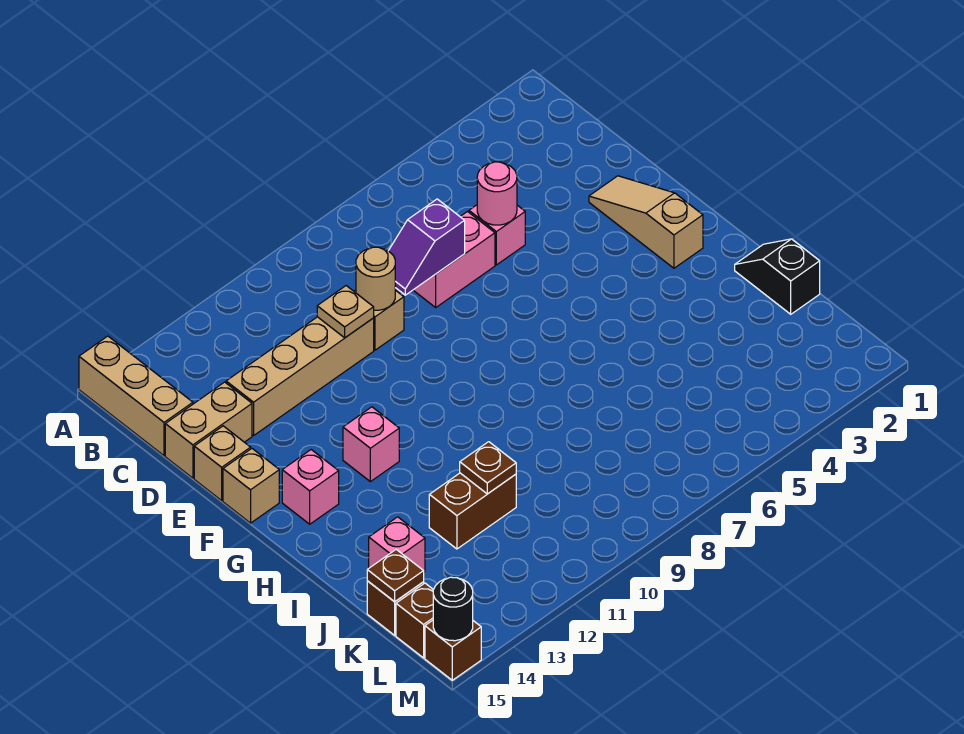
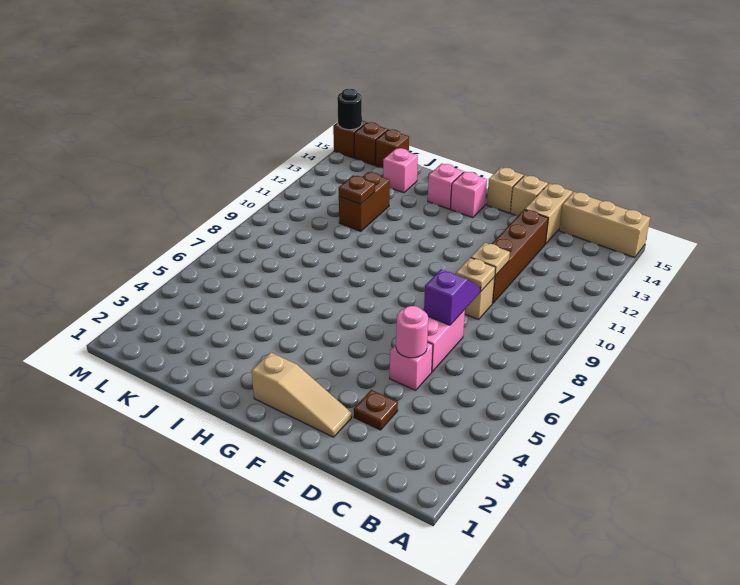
tan 1x1 round brick [356,247,395,310] -> tan 1x1 plate [456,258,496,292]
tan 1x4 brick [226,317,374,435] -> brown 1x4 brick [492,209,548,303]
pink 1x1 brick [343,407,399,482] -> pink 1x1 brick moved to [428,164,463,209]
black 1x2 slope [735,239,820,314] -> none
brown 1x1 plate [367,550,424,602] -> brown 1x1 plate moved to [354,390,398,430]

